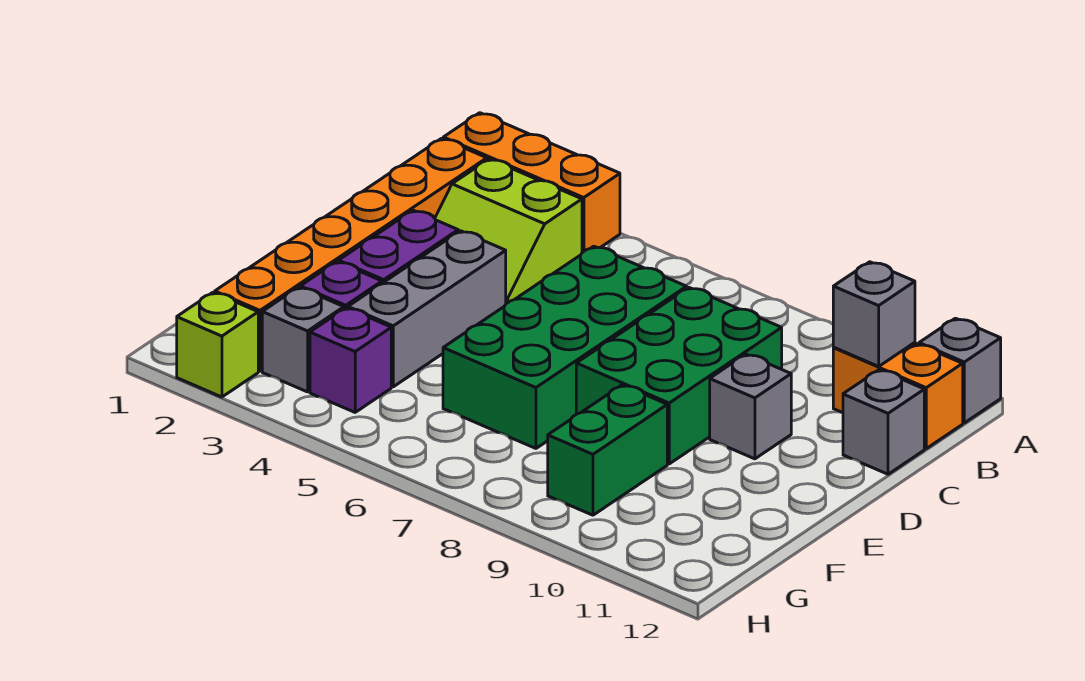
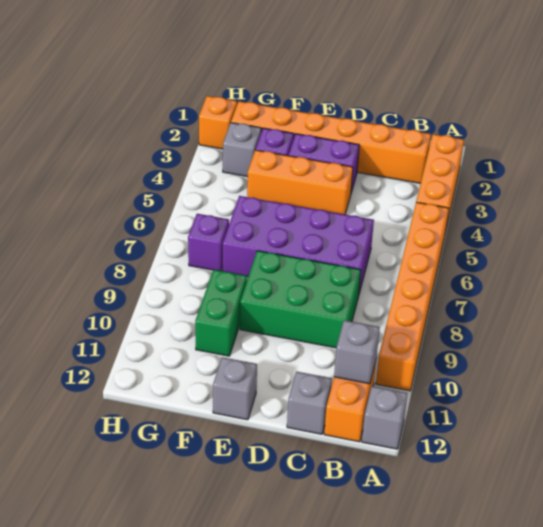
none -> orange 1x6 brick [376,202,449,391]
lime 2x2 slope [435,159,582,304] -> none
green 2x4 brick [443,246,687,448] -> purple 2x4 brick [223,196,374,297]
grey 1x3 brick [348,231,506,387] -> orange 1x3 brick [247,150,353,214]
grey 1x1 brick [710,354,791,459] -> grey 1x1 brick moved to [213,357,257,420]
green 1x2 brick [548,385,667,515] -> green 1x2 brick turned to [195,270,247,356]
purple 1x1 brick [310,308,391,412] -> purple 1x1 brick moved to [188,214,229,271]
lime 1x1 brick [177,292,258,397] -> orange 1x1 brick [199,96,237,149]

